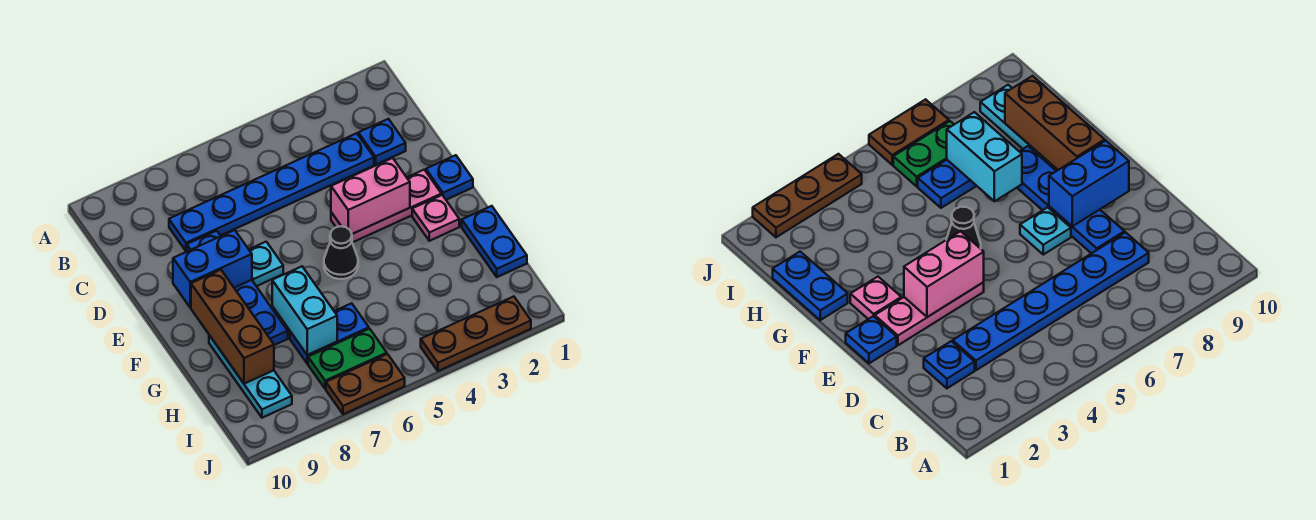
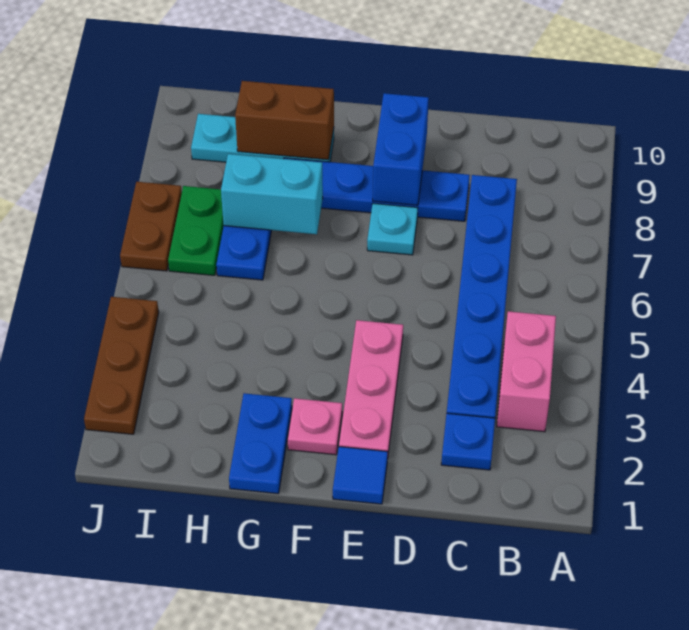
blue 1x1 plate [426,155,473,200] -> blue 1x1 tile [333,447,388,504]
pink 1x2 brick [331,158,410,234] -> pink 1x2 brick moved to [497,311,556,432]
black 1x1 cone [324,226,358,279] -> none
brown 1x3 brick [191,270,274,384] -> brown 1x2 brick [235,81,334,160]
blue 1x2 plate [462,206,527,277] -> blue 1x2 plate turned to [229,393,292,494]

